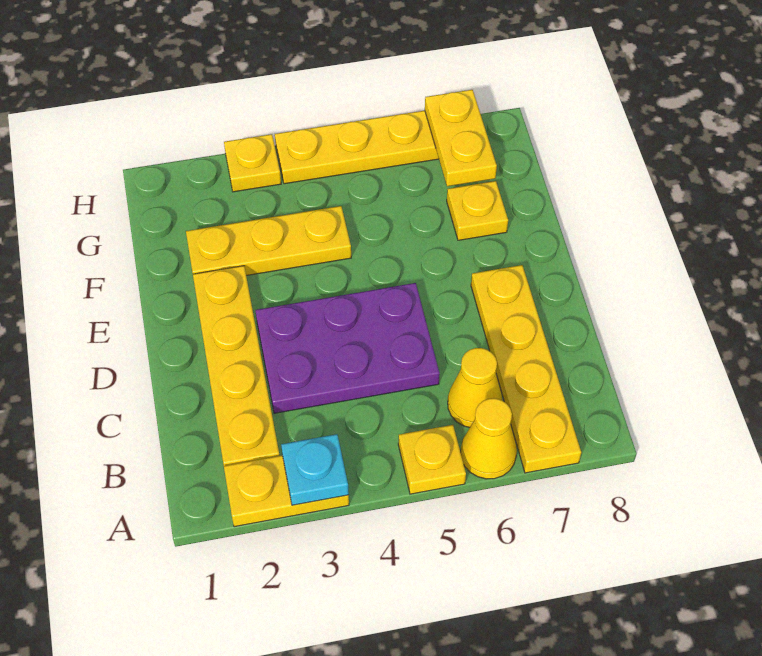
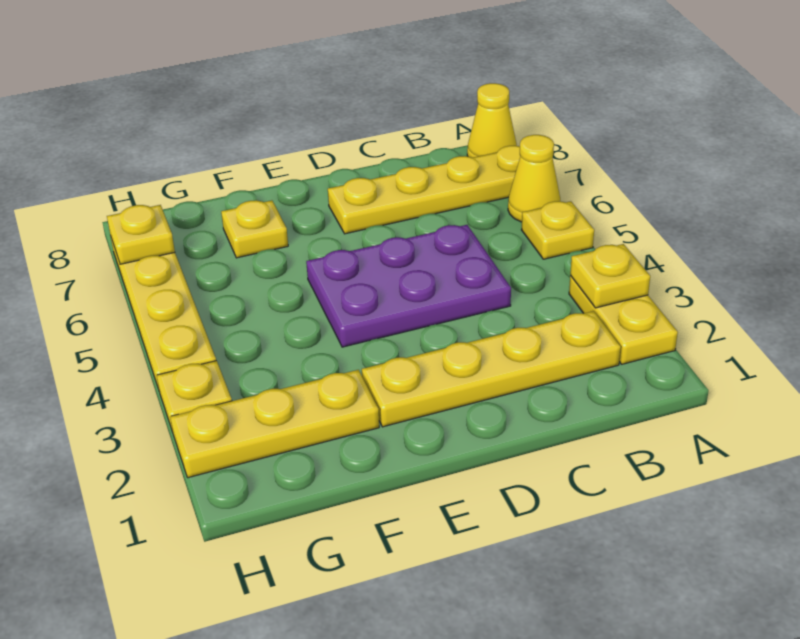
cyan 1x1 plate [281,434,349,505] -> yellow 1x1 plate [570,244,650,308]
yellow 1x1 cone [448,348,502,427] -> yellow 1x1 cone moved to [467,83,517,158]
purple 2x3 plate [255,283,440,413] -> purple 2x3 plate turned to [306,225,511,347]
yellow 1x3 plate [186,206,351,276] -> yellow 1x3 plate turned to [170,370,379,478]
yellow 1x2 plate [425,90,497,186] -> yellow 1x1 plate [107,205,175,264]

